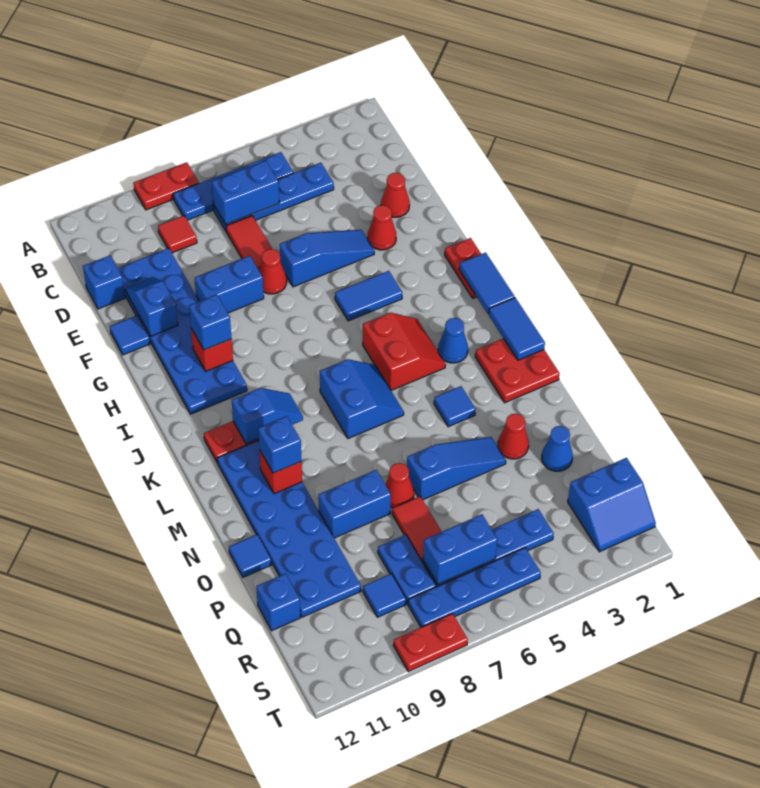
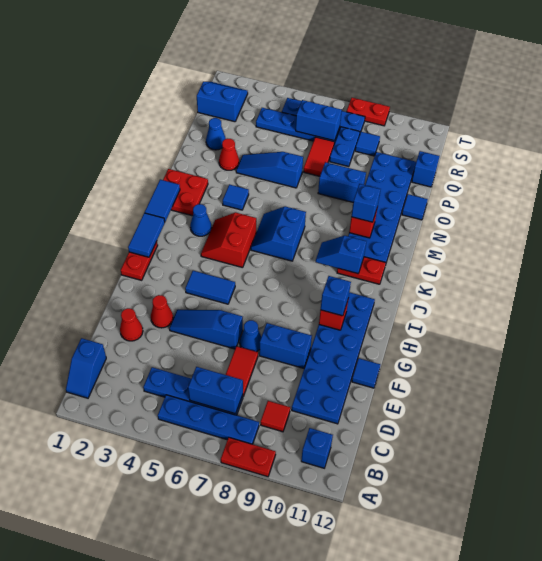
blue 1x1 brick [83,256,125,309] -> blue 1x1 brick moved to [301,428,333,468]
blue 1x2 slope [126,277,178,336] -> blue 1x2 slope moved to [66,338,106,398]
red 1x1 cone [259,249,287,294] -> blue 1x1 cone [240,320,261,352]
red 1x1 cone [385,463,414,508] -> none

